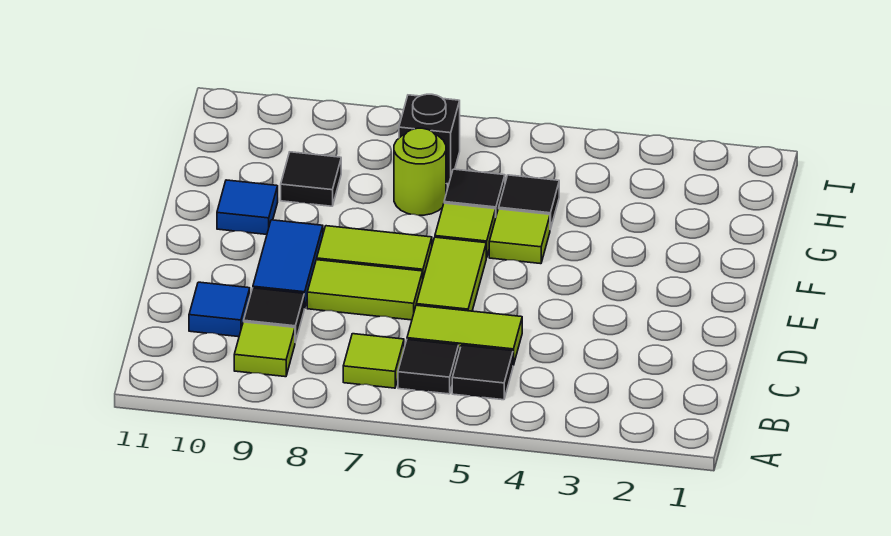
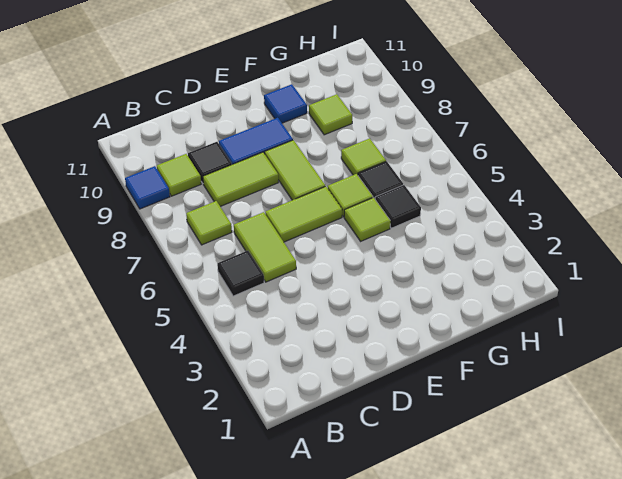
black 1x1 tile [398,339,459,394] -> none
blue 1x1 tile [189,282,250,337] -> blue 1x1 tile moved to [125,166,170,209]
lime 1x2 tile [307,260,423,320] -> lime 1x2 tile turned to [203,152,278,206]
lime 1x1 round brick [394,128,446,215] -> lime 1x1 tile [341,138,386,175]
black 1x1 tile [281,152,341,206] -> lime 1x1 tile [309,94,352,135]
black 1x1 brick [399,94,460,184] -> none

